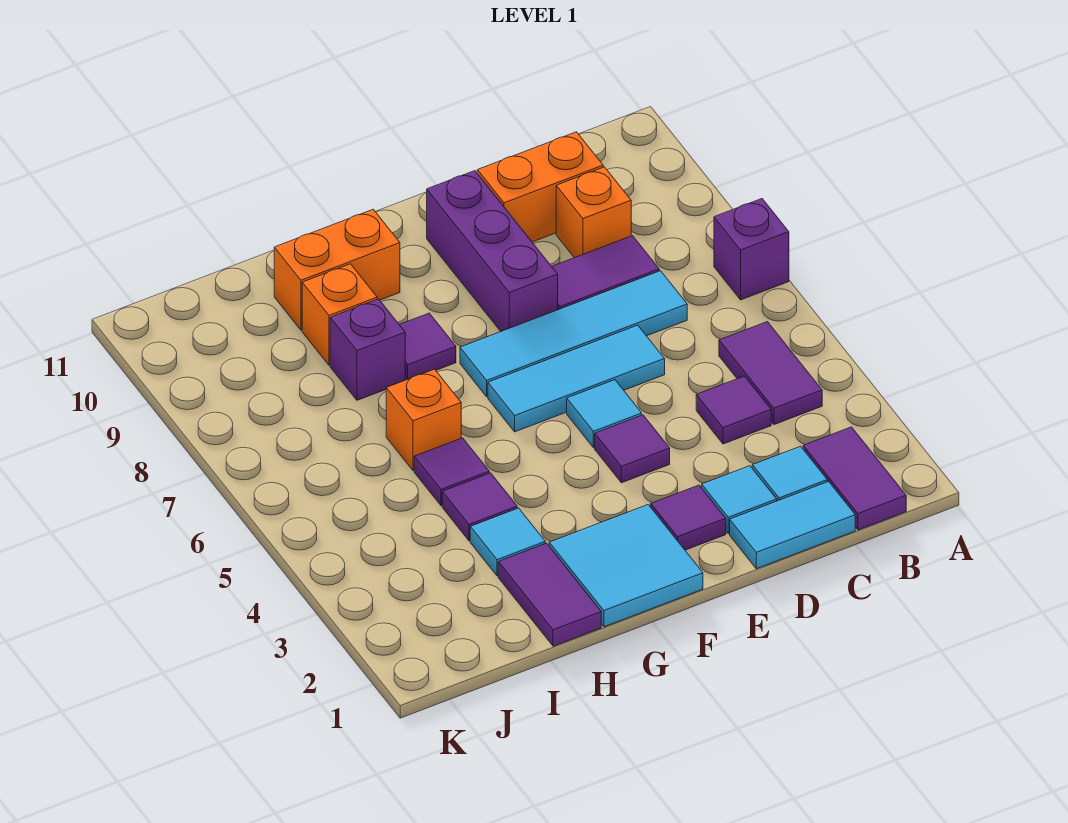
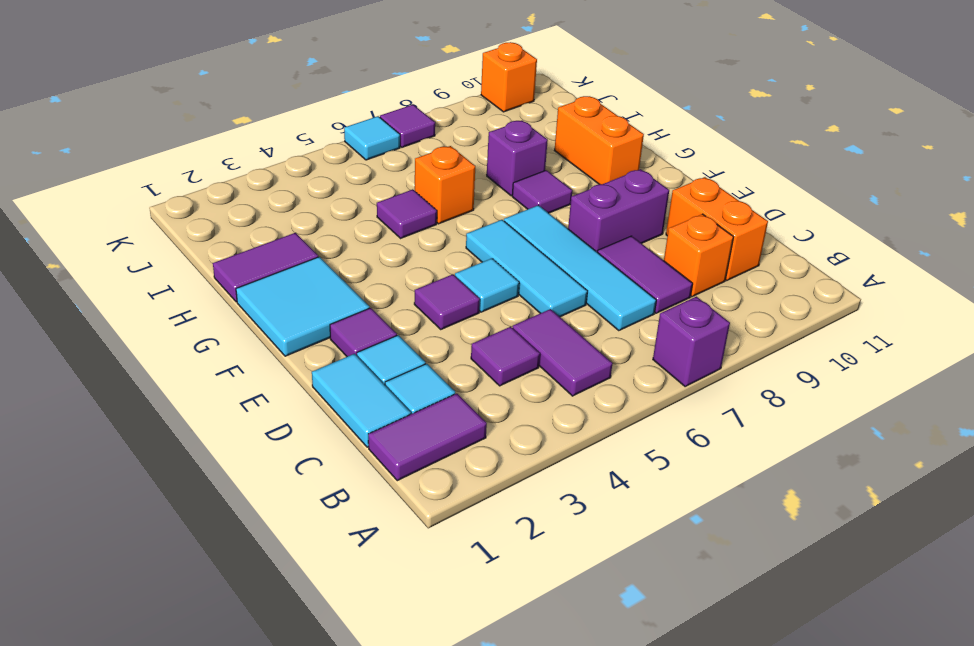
purple 1x2 tile [719,322,822,425] -> purple 1x2 tile turned to [513,309,613,396]
purple 1x3 brick [427,171,558,331] -> purple 1x2 brick [568,169,669,252]
cyan 1x1 tile [470,508,545,576] -> cyan 1x1 tile moved to [344,116,400,160]
purple 1x1 tile [442,473,517,541] -> purple 1x1 tile moved to [380,105,435,147]
orange 1x1 brick [302,264,377,365] -> orange 1x1 brick moved to [481,42,537,112]

